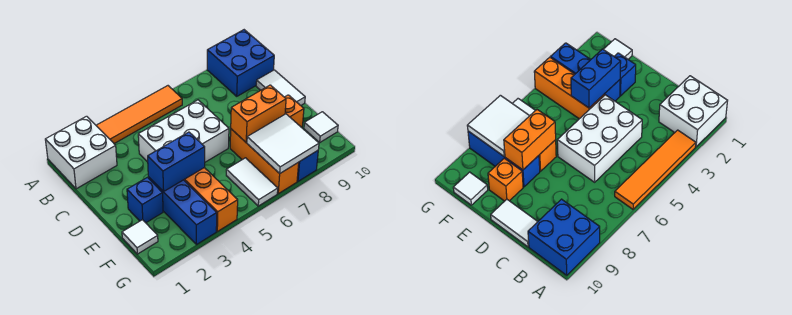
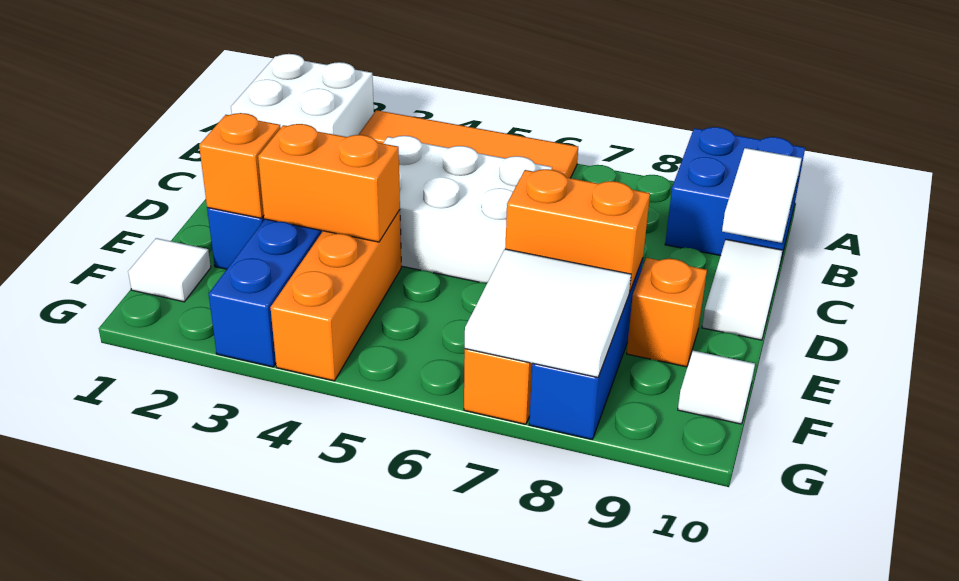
none -> orange 1x1 brick [199,113,281,218]
blue 1x2 brick [148,132,205,192] -> orange 1x2 brick [258,124,400,242]
white 1x2 tile [226,158,278,206] -> white 1x2 tile moved to [722,148,802,243]

